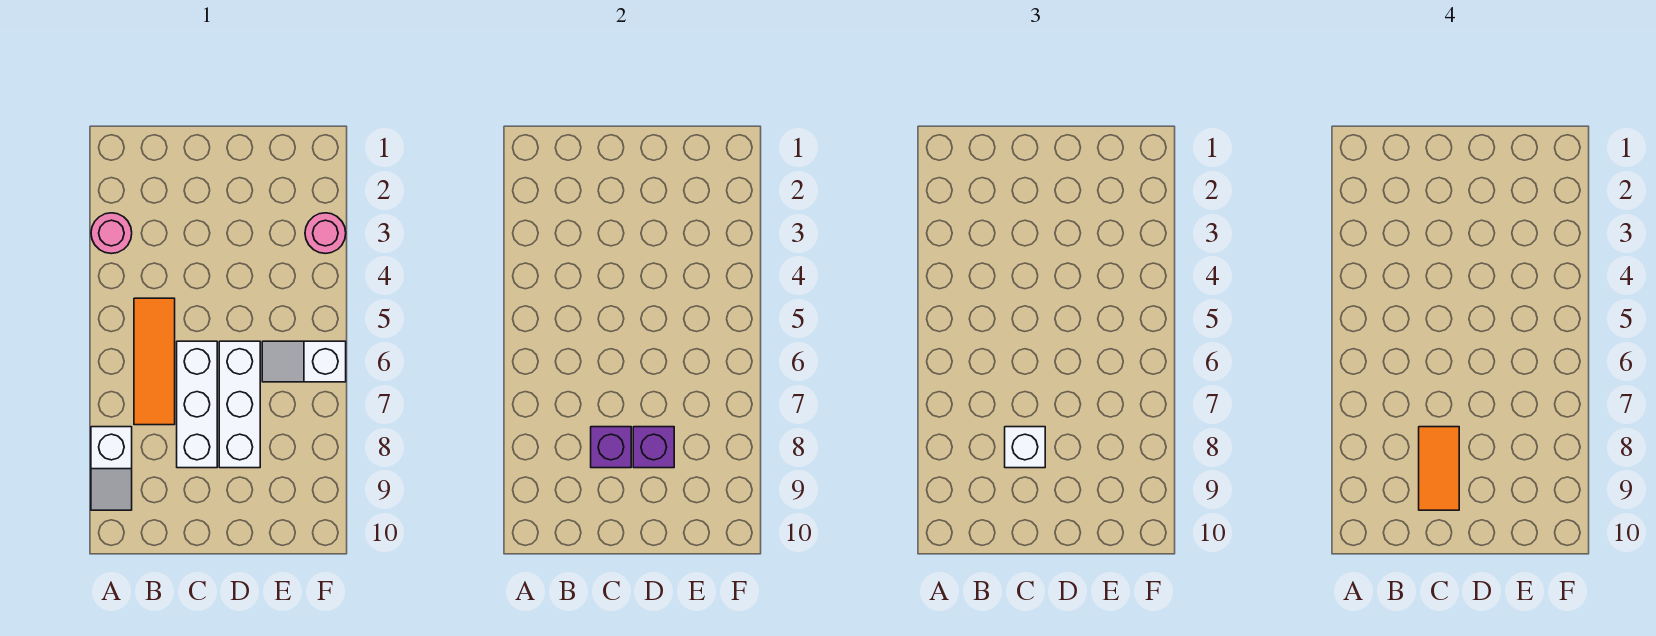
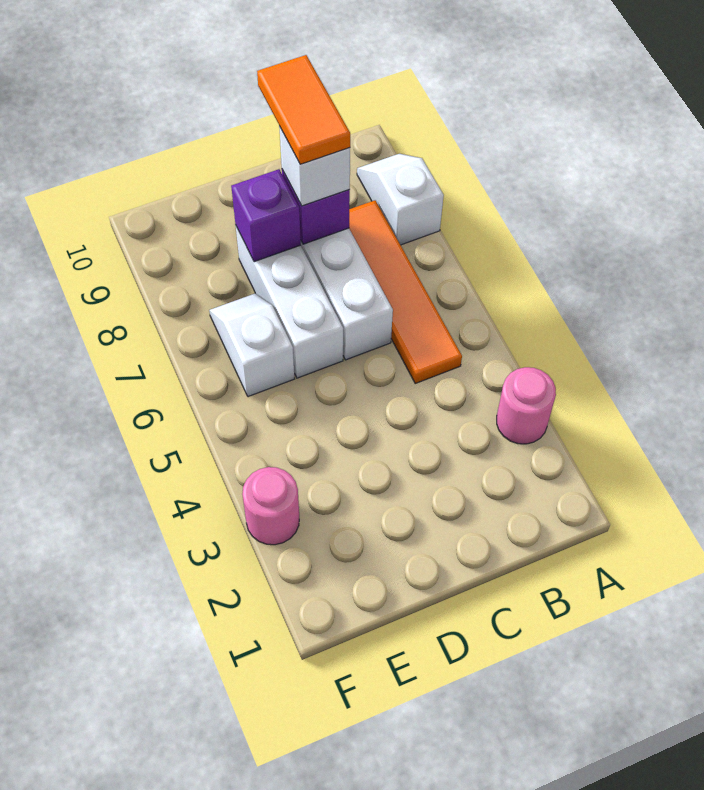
orange 1x3 tile [134,298,175,425] -> orange 1x4 tile [349,200,462,383]
white 1x2 slope [262,341,346,382] -> white 1x2 slope turned to [209,293,295,397]

